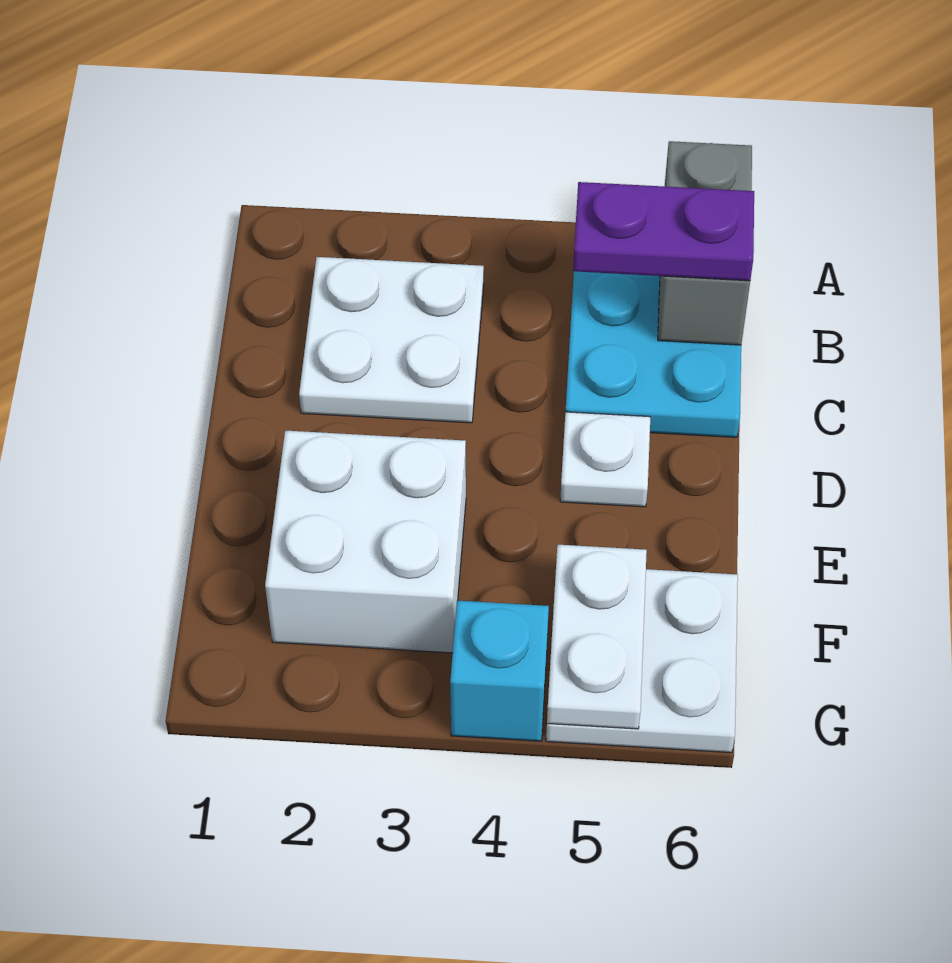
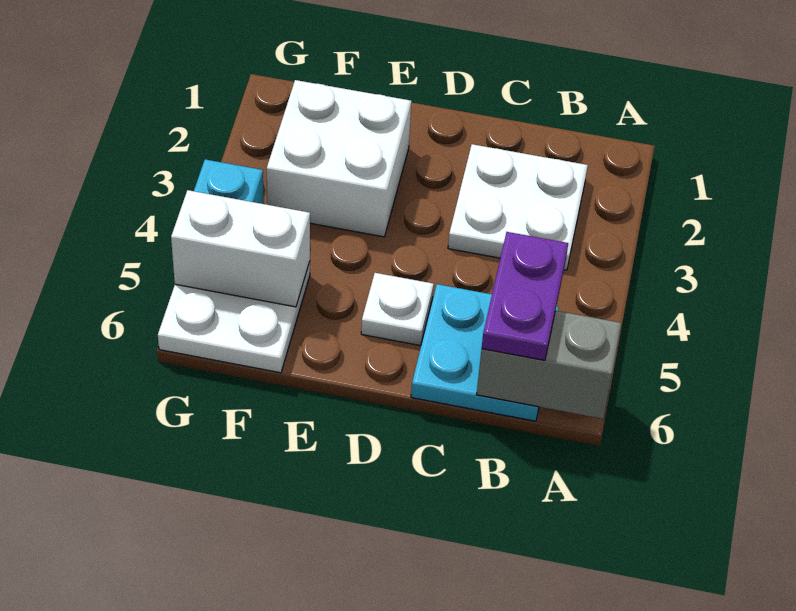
white 1x2 plate [547,545,647,729] -> white 1x2 brick [171,190,310,307]

